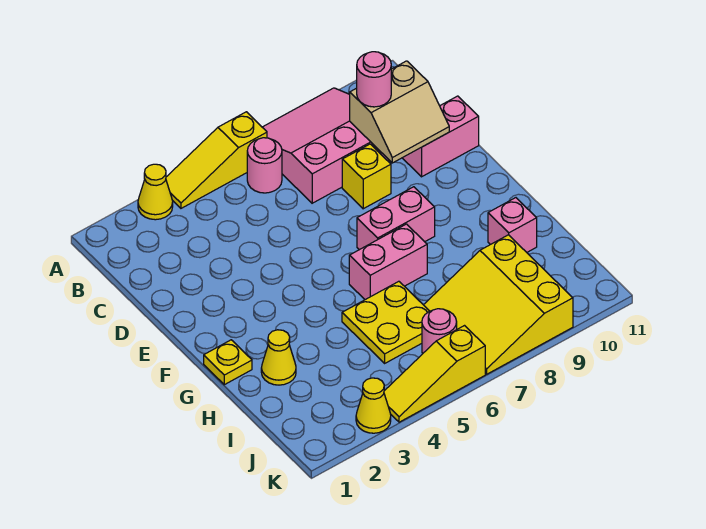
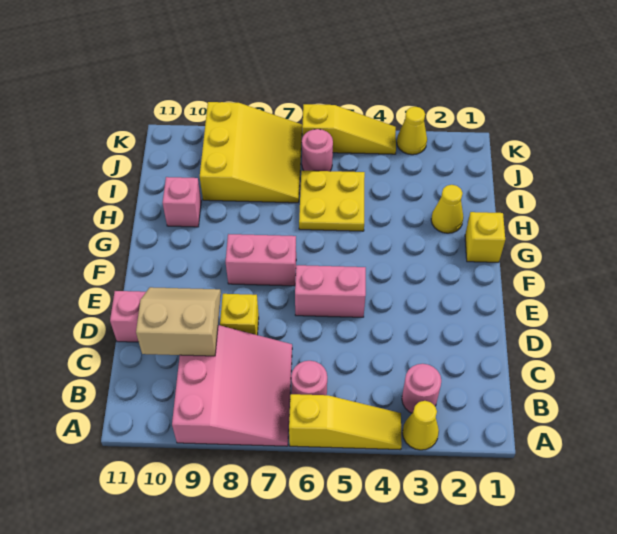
pink 3x3 slope [262,88,390,203] -> pink 3x3 slope turned to [172,325,292,446]
pink 1x1 round brick [357,52,391,107] -> pink 1x1 round brick moved to [402,364,441,413]
yellow 1x1 plate [204,340,252,385] -> yellow 1x1 brick [465,212,505,262]
pink 1x2 brick [349,224,427,300] -> pink 1x2 brick moved to [295,265,366,317]

